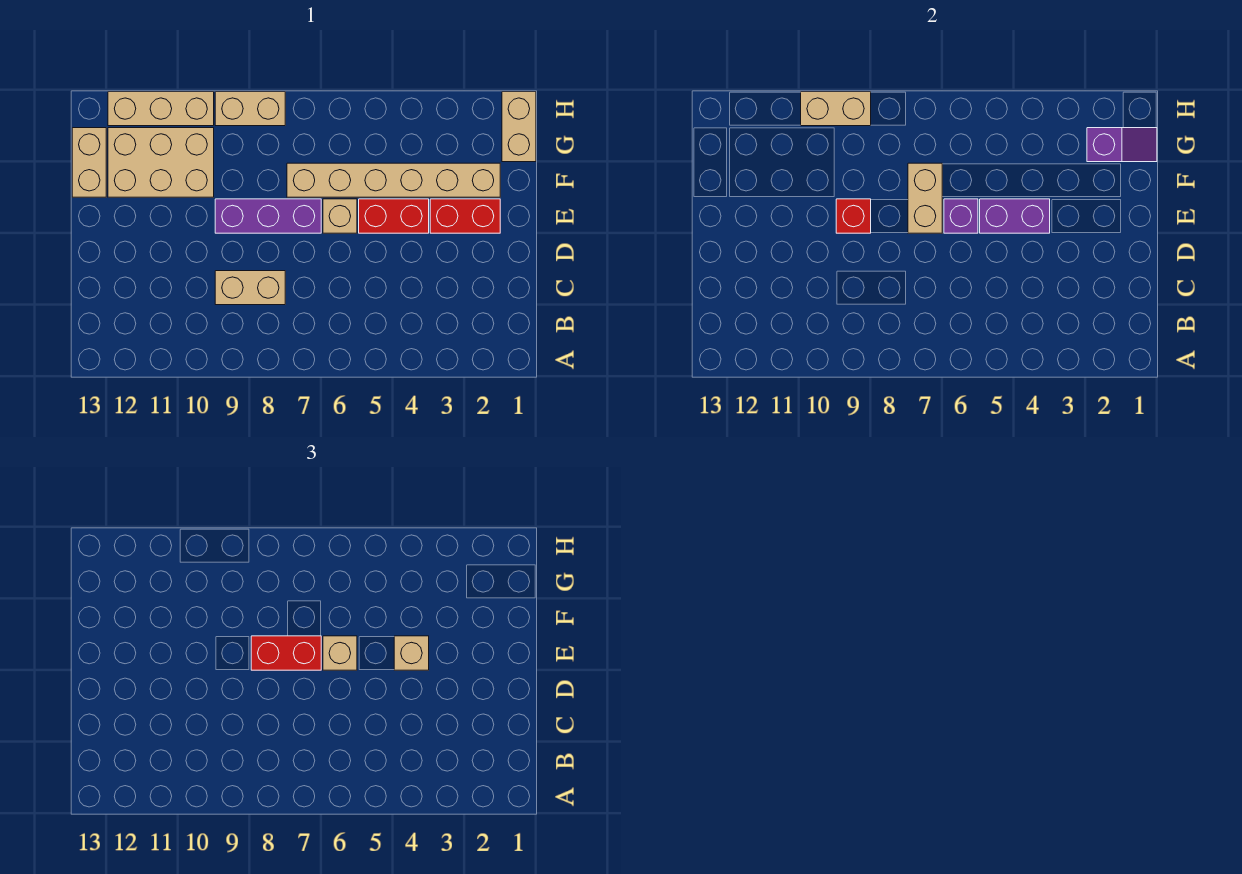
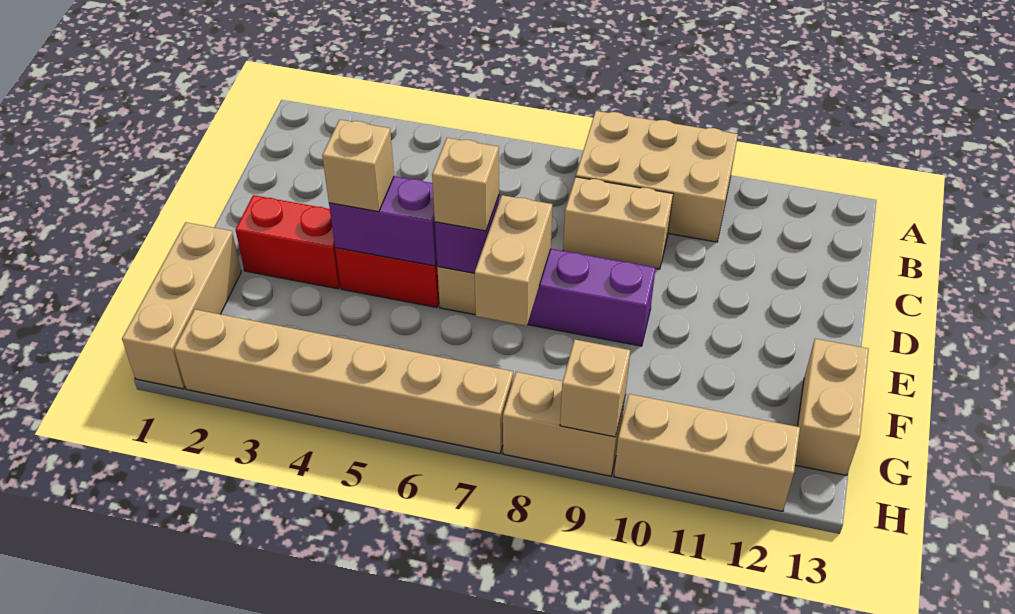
red 1x2 brick [251,636,321,670] -> none
red 1x1 brick [836,199,871,233] -> none
tan 1x6 brick [287,163,500,197] -> tan 1x6 brick moved to [174,309,513,454]
tan 2x3 brick [108,128,214,197] -> tan 2x3 brick moved to [576,111,738,242]
tan 1x2 brick [502,92,536,162] -> tan 1x3 brick [122,222,241,389]
purple 1x2 slope [1087,128,1157,162] -> none
tan 1x2 brick [801,92,871,126] -> tan 1x1 brick [560,340,630,437]

